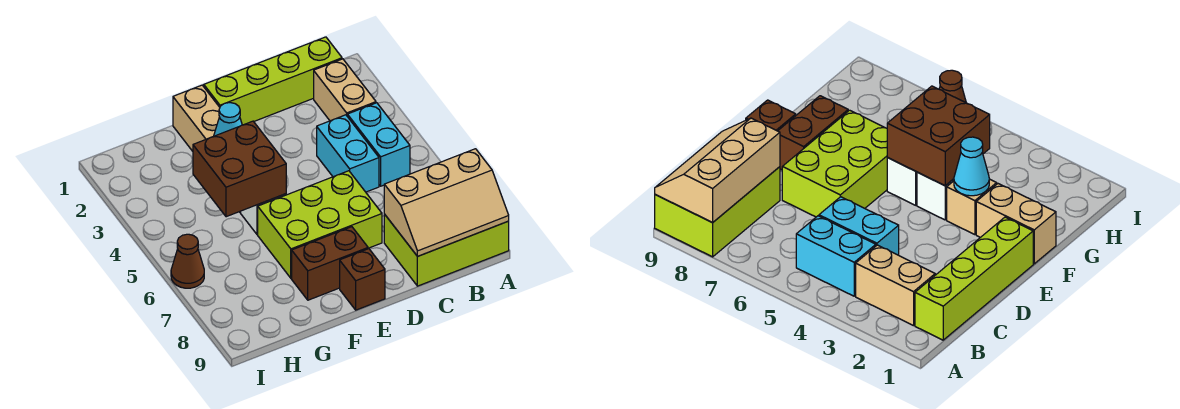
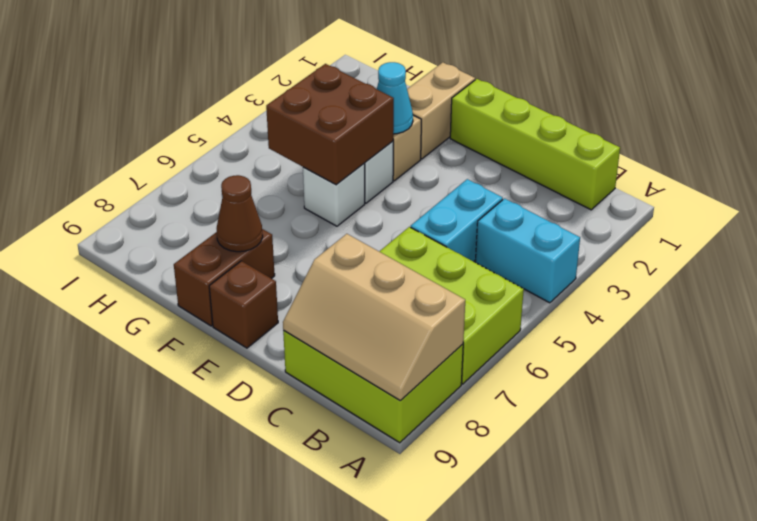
tan 1x2 brick [314,59,376,121] -> none
cyan 1x2 brick [347,103,410,186] -> cyan 1x2 brick turned to [475,198,580,303]
lime 2x3 brick [258,171,382,278] -> lime 2x3 brick moved to [379,227,524,384]
brown 1x2 brick [292,227,368,300] -> brown 1x2 brick turned to [174,229,275,326]
brown 1x1 cone [171,234,204,288] -> brown 1x1 cone moved to [217,175,263,252]

